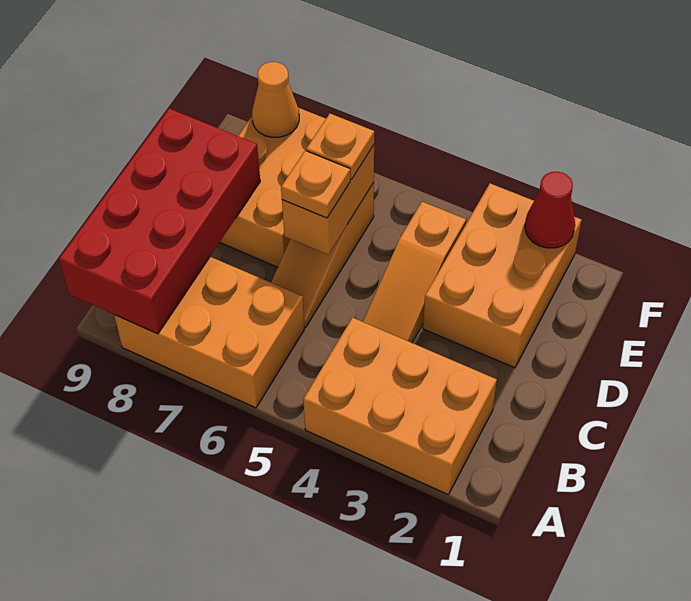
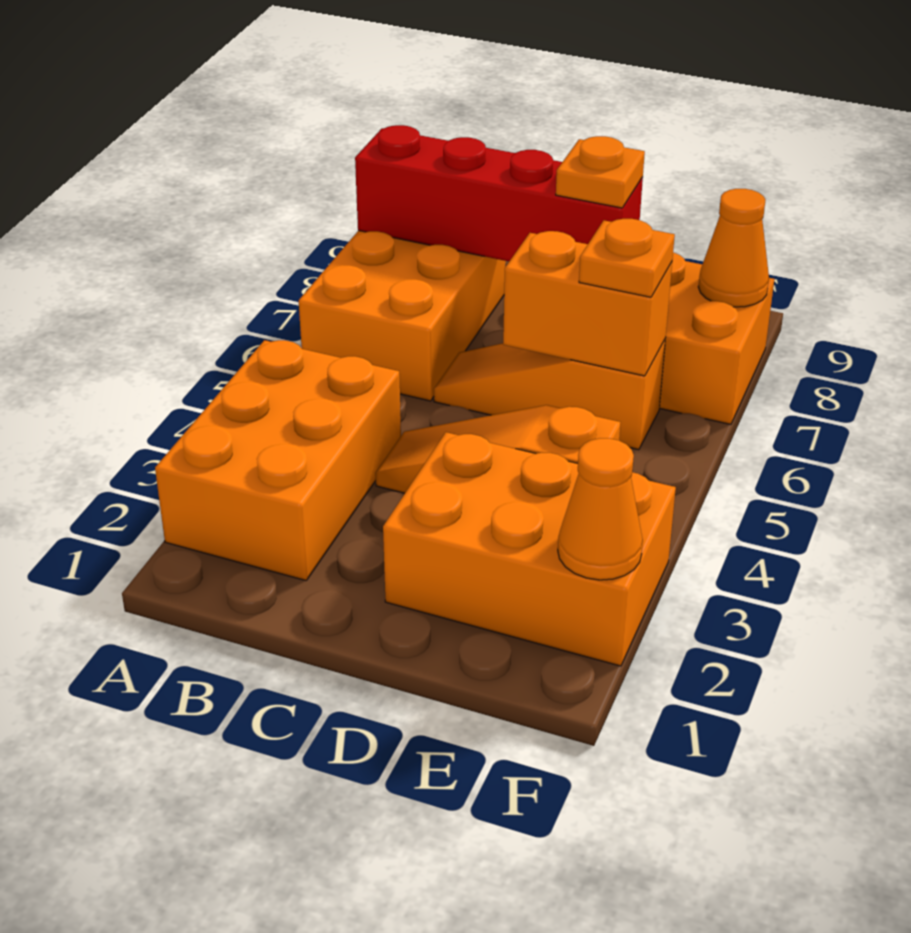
red 2x4 brick [59,109,260,334] -> red 1x4 brick [355,125,643,261]
orange 1x1 plate [281,151,350,218] -> orange 1x1 plate moved to [556,136,645,208]
red 1x1 cone [525,172,575,248] -> orange 1x1 cone [558,438,643,580]

